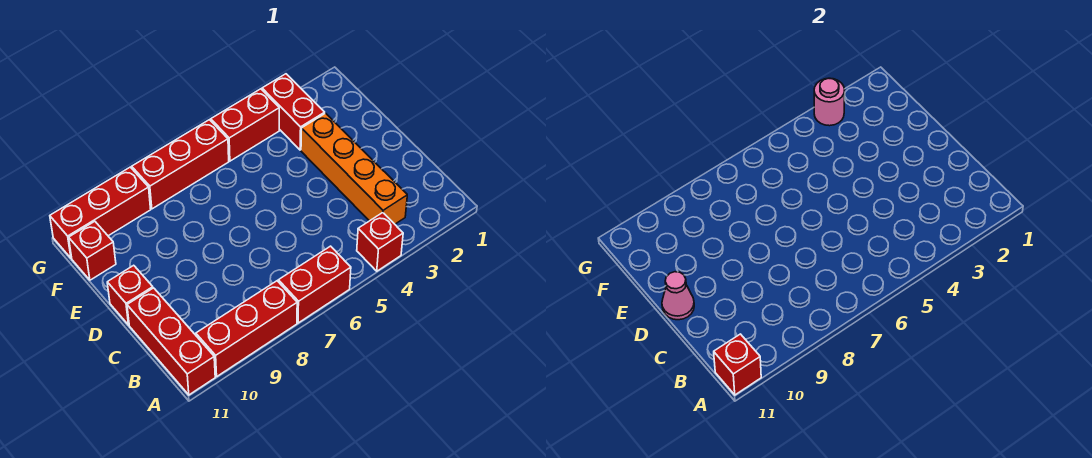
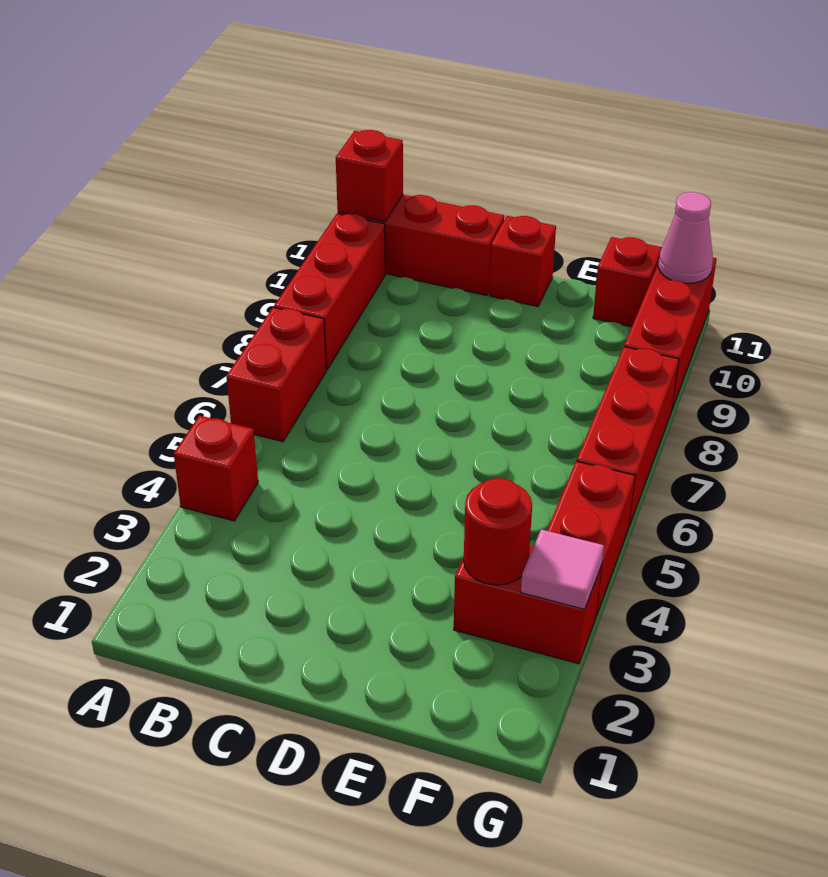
orange 1x4 brick [301,113,407,224] -> none
pink 1x1 cone [662,272,694,320] -> pink 1x1 cone moved to [658,192,713,283]
none -> red 1x1 round brick [464,478,532,585]
pink 1x1 round brick [814,78,845,126] -> pink 1x1 tile [521,529,604,609]

